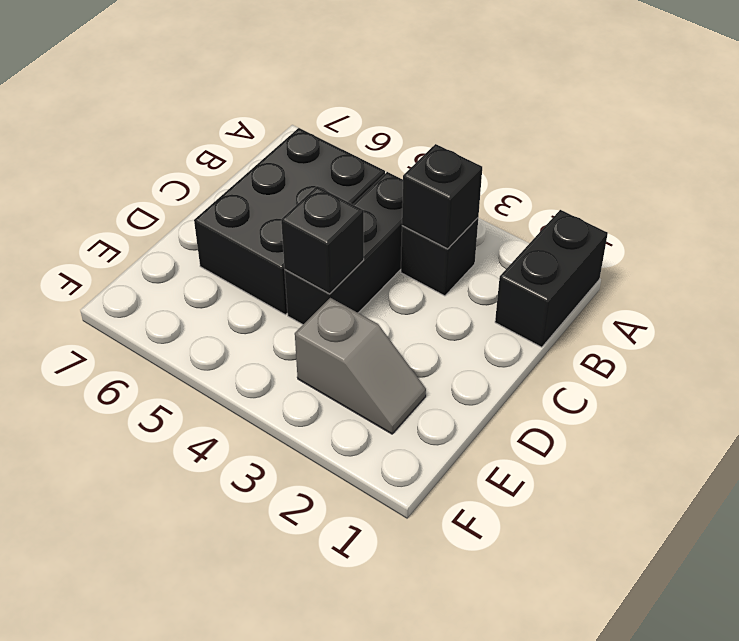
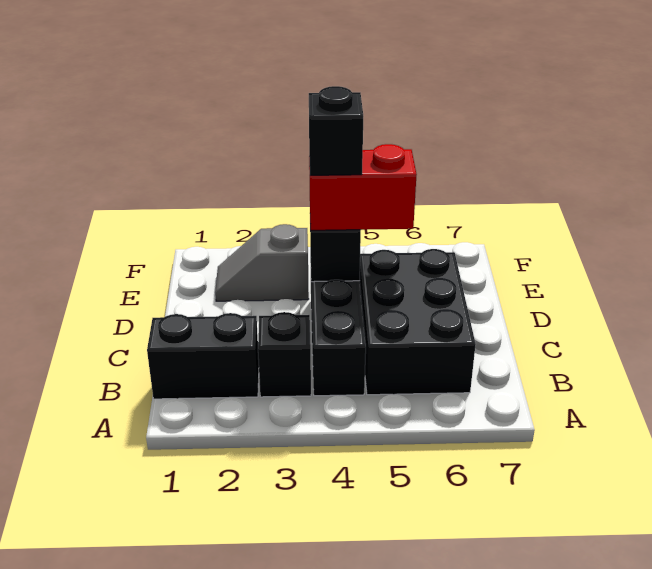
black 1x2 brick [495,210,608,347] -> black 1x2 brick turned to [147,313,259,399]
black 1x1 brick [402,144,482,249] -> black 1x1 brick moved to [309,86,363,175]
none -> red 1x2 brick [309,144,417,230]

